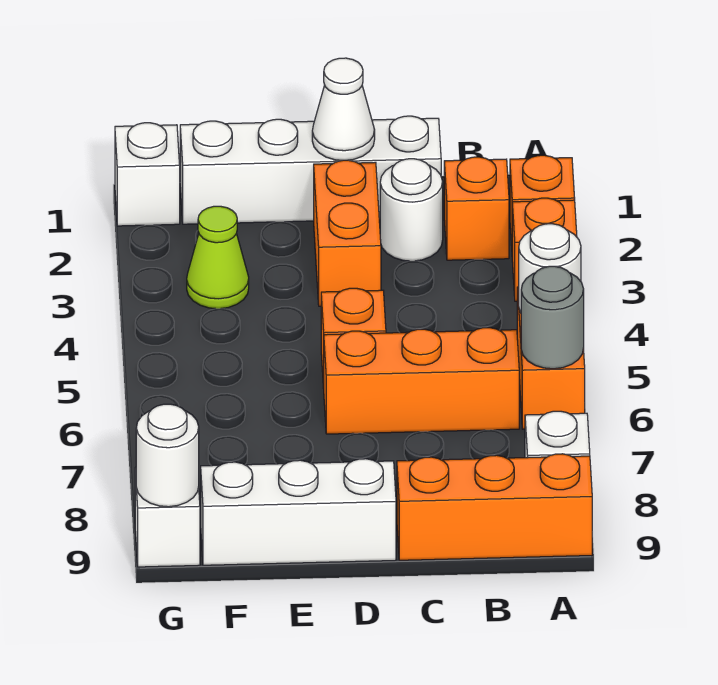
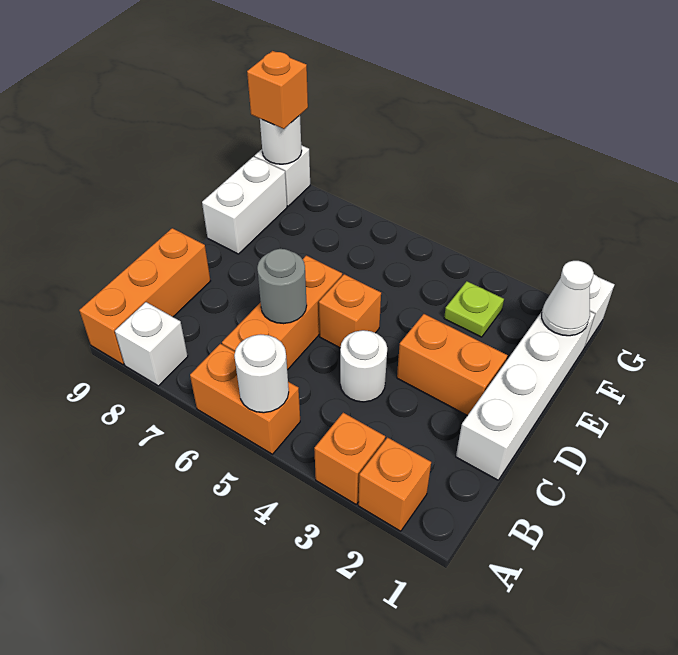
grey 1x1 round brick [521,266,584,369] -> grey 1x1 round brick moved to [257,249,307,324]
orange 1x1 brick [444,157,509,260] -> orange 1x1 brick moved to [247,51,308,129]
white 1x1 round brick [380,159,443,261] -> white 1x1 round brick moved to [340,330,387,402]
white 1x1 cone [312,58,375,160] -> white 1x1 cone moved to [542,261,594,336]
white 1x3 brick [201,459,396,565] -> white 1x2 brick [202,157,287,254]
lime 1x1 cone [187,206,249,309] -> lime 1x1 plate [444,281,504,337]

